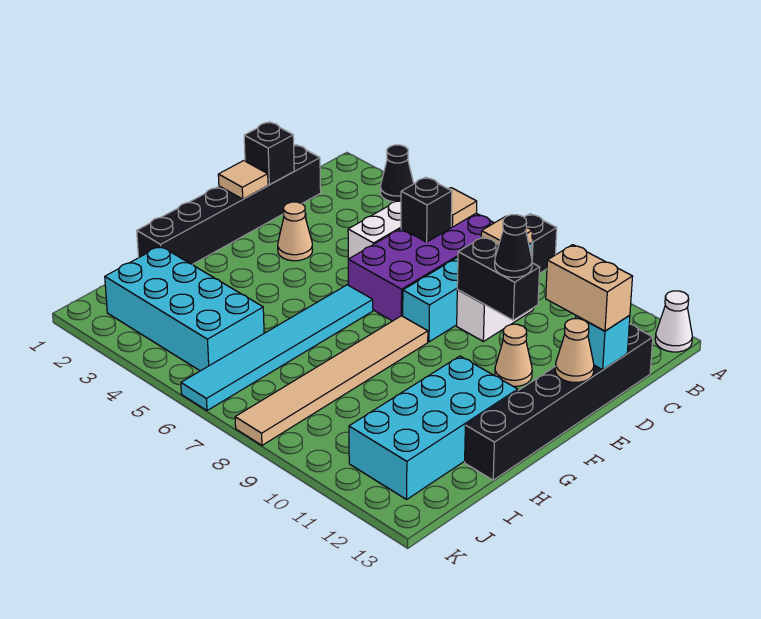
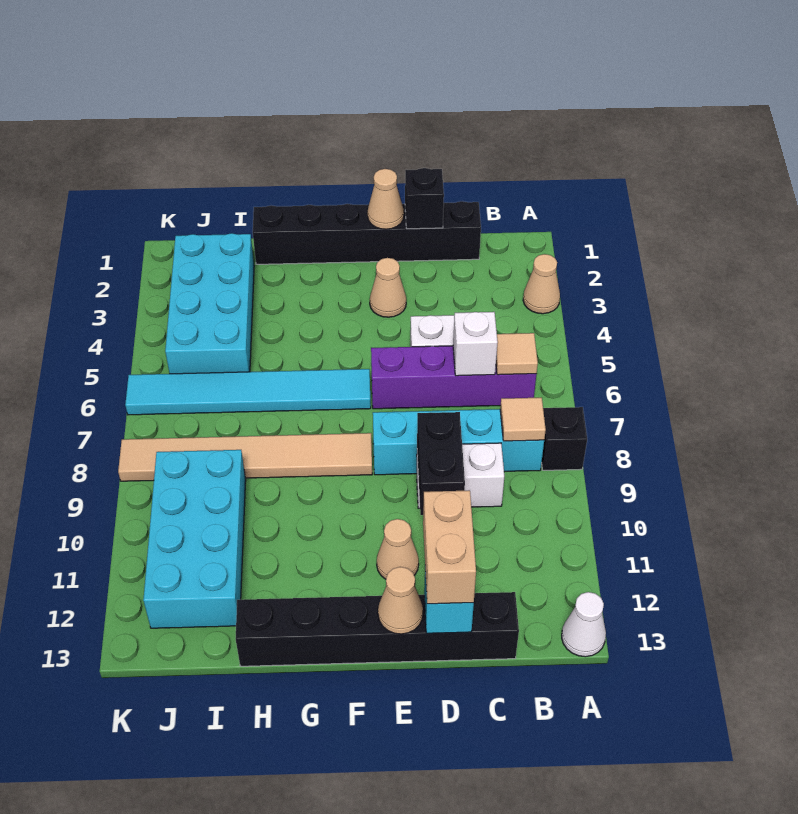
black 1x1 cone [381,145,414,202] -> tan 1x1 cone [523,254,560,314]
purple 2x4 brick [348,213,494,321] -> purple 1x4 brick [371,346,537,409]
black 1x1 brick [401,177,452,242] -> white 1x1 brick [453,312,498,376]
black 1x1 cone [495,215,532,277] -> none
tan 1x1 tile [218,161,268,199] -> tan 1x1 cone [368,169,404,229]
cyan 2x4 brick [349,356,518,499] -> cyan 2x4 brick turned to [143,450,246,628]

